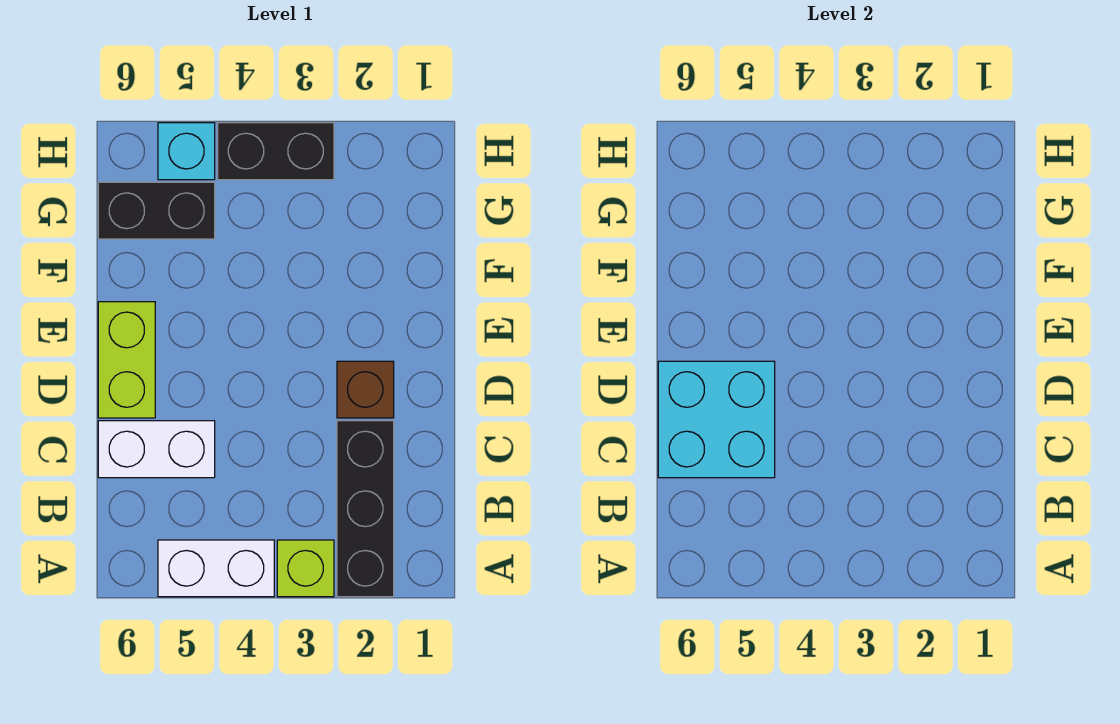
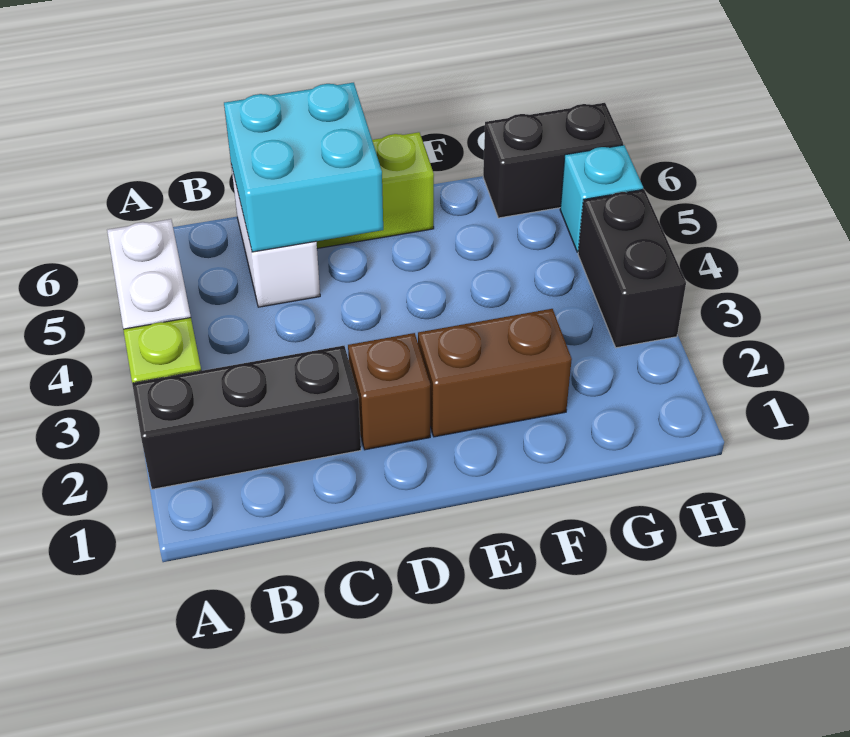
none -> brown 1x2 brick [418,309,572,437]
black 1x2 brick [98,182,215,239] -> black 1x2 brick turned to [483,103,623,218]

